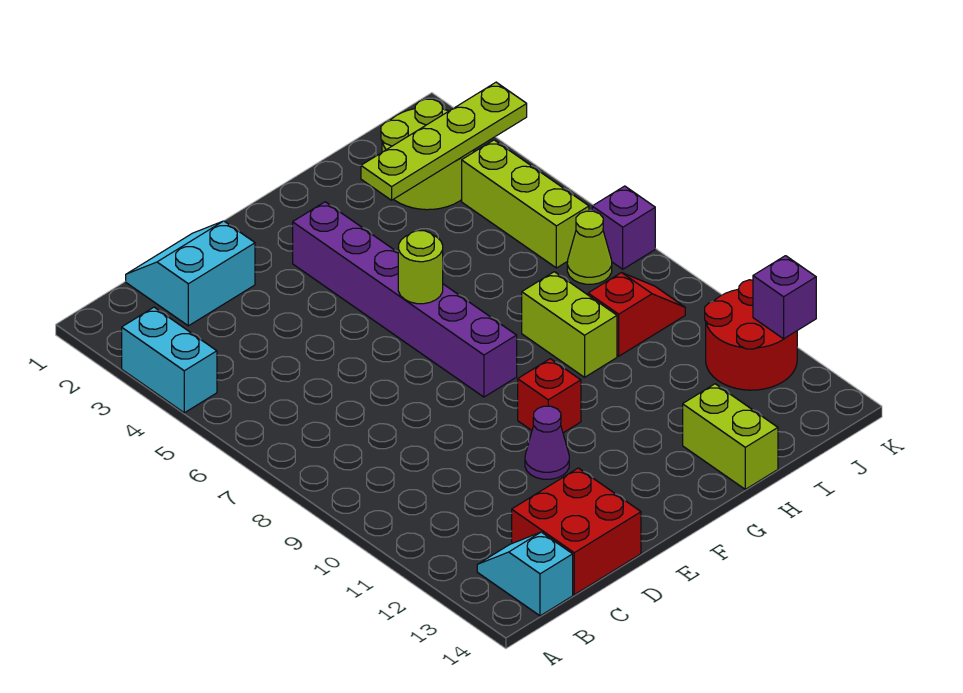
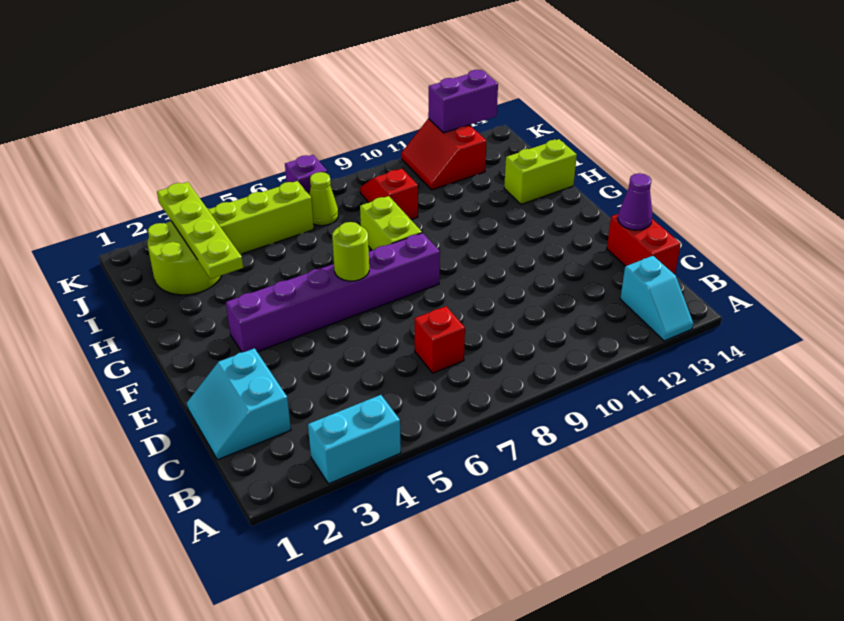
cyan 1x2 slope [477,532,573,616] -> cyan 1x2 slope turned to [620,256,693,341]
red 2x2 brick [512,468,641,595] -> red 1x2 brick [607,214,681,274]
purple 1x1 cone [525,406,569,479] -> purple 1x1 cone moved to [618,173,652,230]
red 1x1 brick [518,359,581,433] -> red 1x1 brick moved to [414,306,465,373]
lime 1x2 brick [522,272,617,377] -> lime 1x2 brick turned to [360,196,422,250]
red 2x2 round brick [705,280,797,390] -> red 2x2 slope [401,119,486,190]
purple 1x1 brick [753,256,816,339] -> purple 1x2 brick [428,70,498,133]

